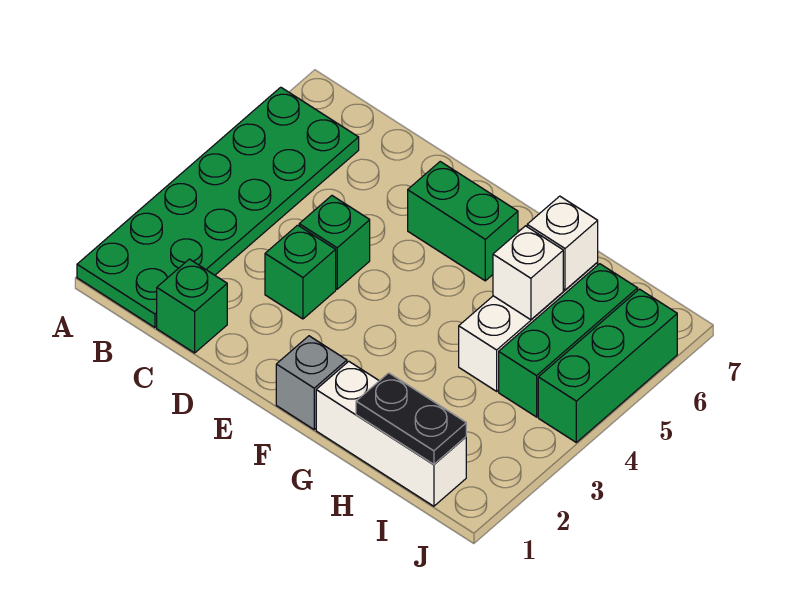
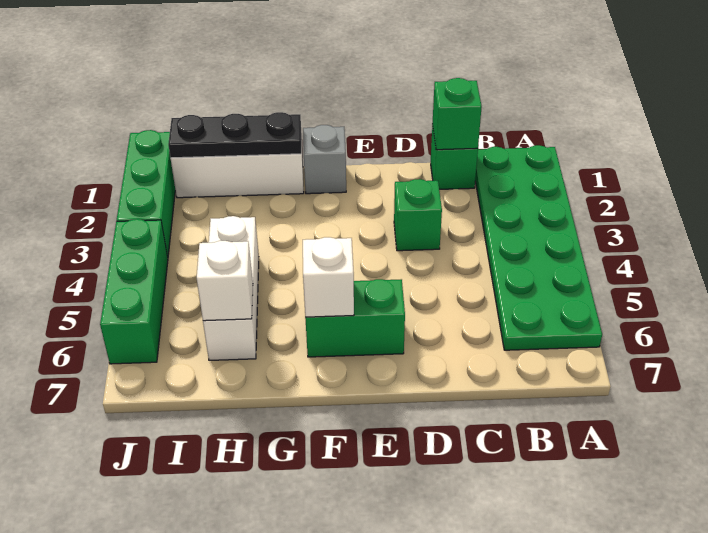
green 1x1 brick [299,196,370,289] -> green 1x1 brick moved to [432,78,482,150]
black 1x2 plate [356,373,466,464] -> black 1x3 plate [168,112,301,158]
white 1x1 brick [493,226,563,320] -> white 1x1 brick moved to [303,237,354,317]
green 1x3 brick [499,264,638,417] -> green 1x3 brick moved to [117,130,175,257]

